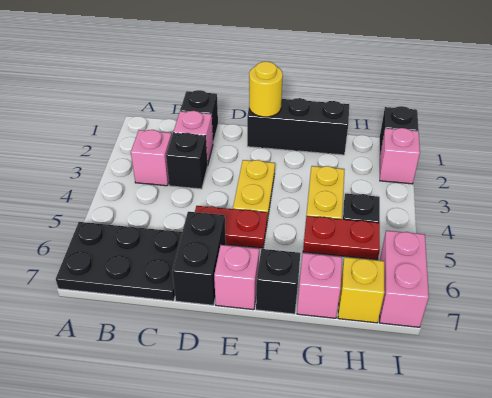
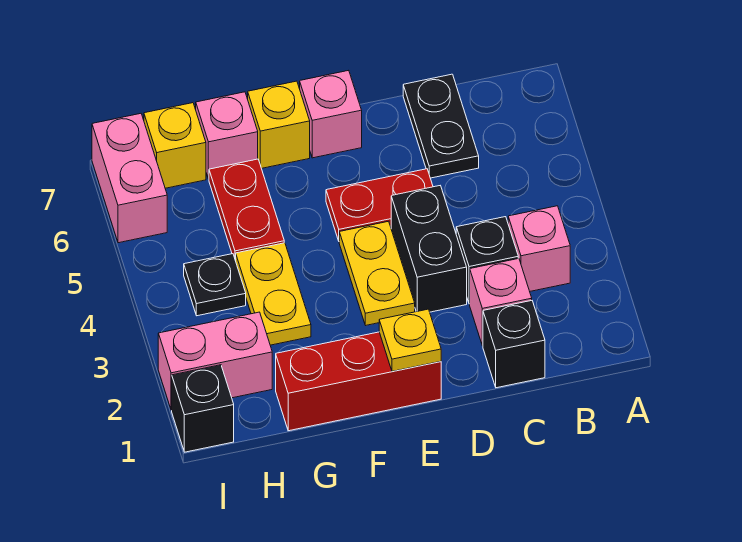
black 2x3 plate [56,222,182,301] -> black 1x2 plate [403,74,479,178]
black 1x2 brick [172,212,226,305] -> black 1x2 brick moved to [391,186,467,312]
black 1x3 brick [247,98,349,155] -> red 1x3 brick [276,332,441,431]
yellow 1x1 round brick [249,62,283,117] -> yellow 1x1 plate [379,309,441,371]
black 1x1 brick [256,249,300,314] -> yellow 1x1 brick [248,81,310,168]
red 1x2 plate [303,216,380,260] -> red 1x2 plate turned to [209,159,284,261]
pink 1x1 brick [380,128,420,184] -> pink 1x2 brick [158,312,272,410]

